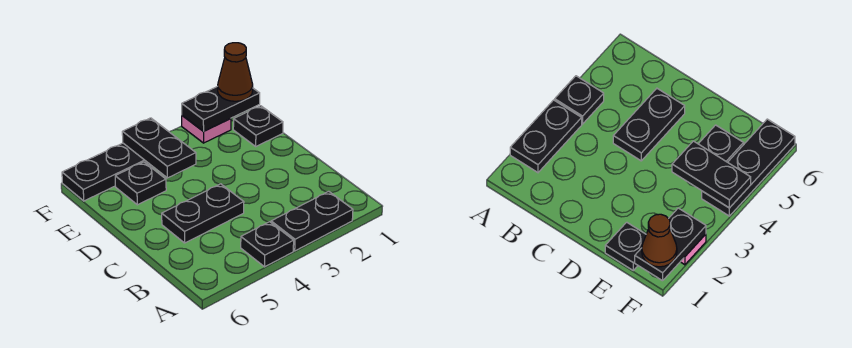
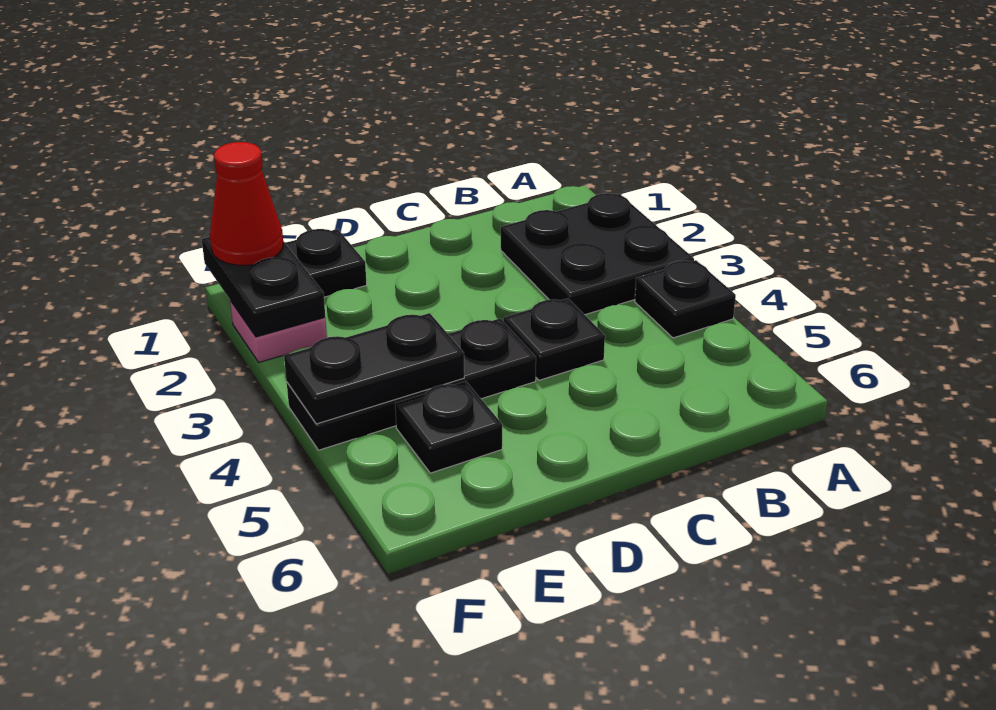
black 1x2 plate [271,191,353,251] -> black 2x2 plate [501,193,694,315]
black 1x2 plate [162,184,244,243] -> black 1x1 plate [504,298,605,380]
brown 1x1 cone [218,43,253,101] -> red 1x1 cone [210,142,283,265]
black 1x3 plate [62,143,153,201] -> black 1x3 plate turned to [287,318,536,450]

